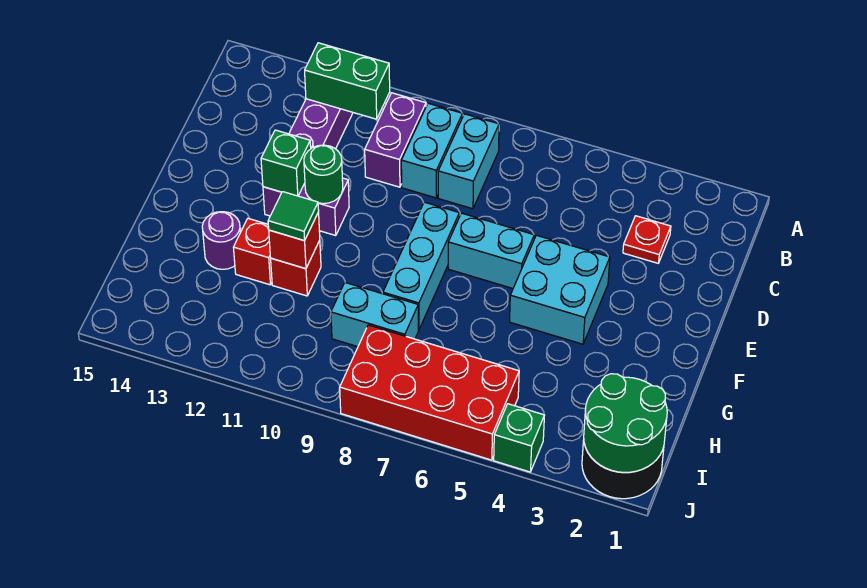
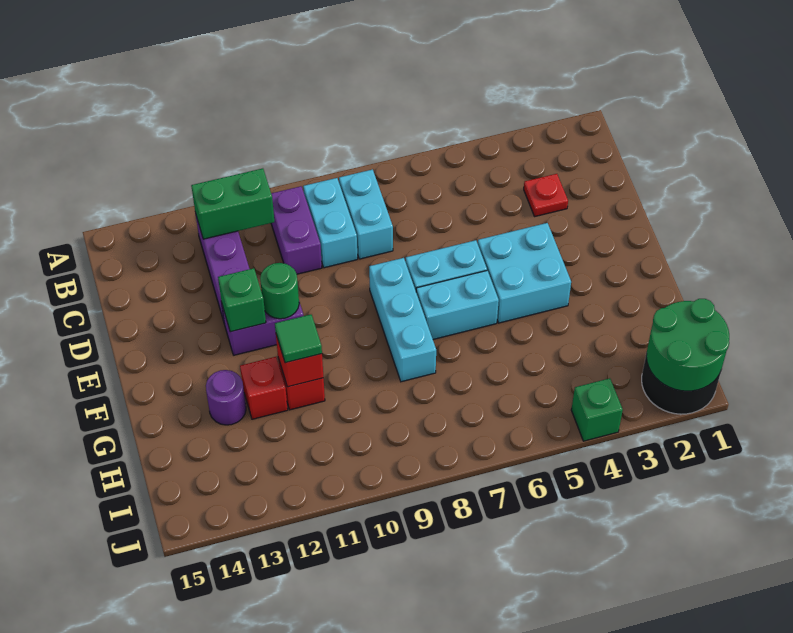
cyan 1x2 brick [331,283,418,347] -> cyan 1x2 brick moved to [416,271,499,339]
red 2x4 brick [340,325,519,460] -> none

